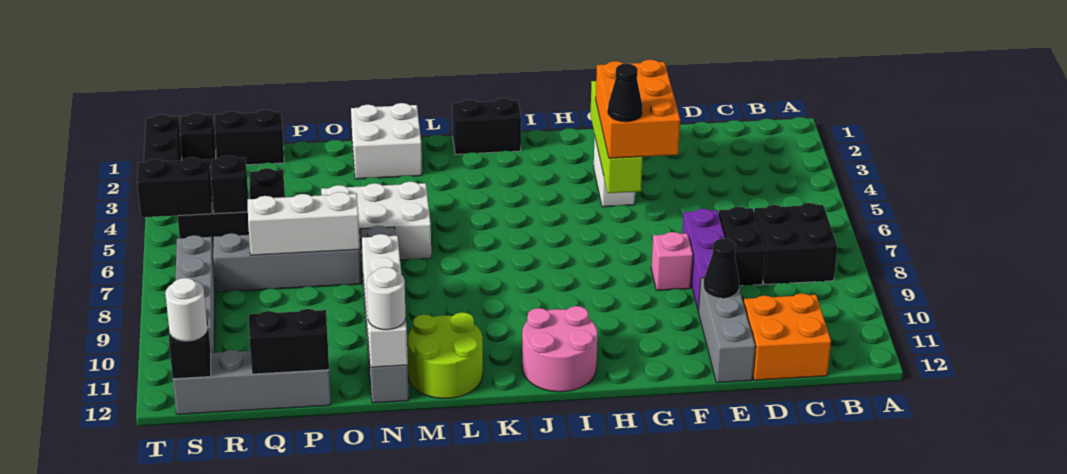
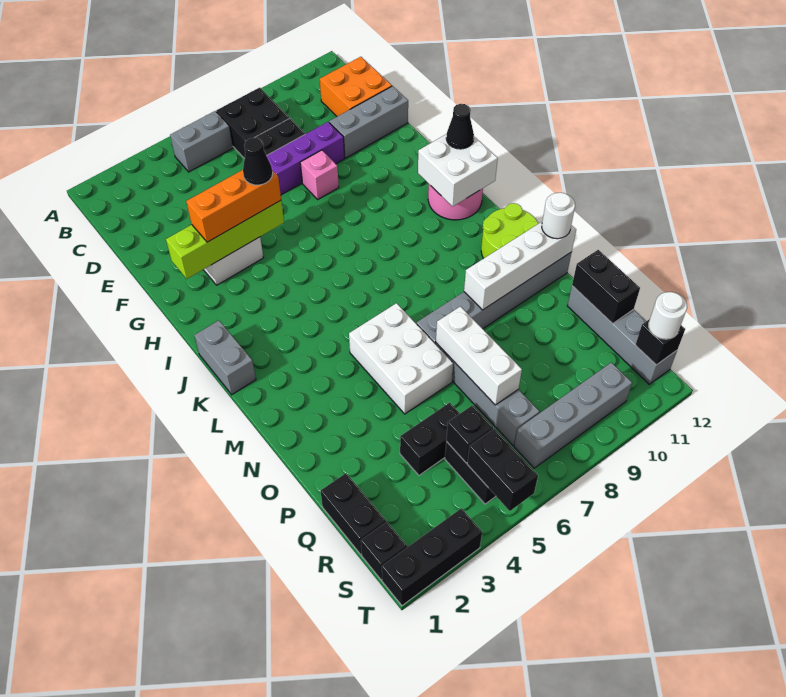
none -> grey 1x2 brick [170,111,233,172]
black 1x1 cone [704,239,739,298] -> black 1x1 cone moved to [446,104,474,149]
orange 2x3 brick [596,60,680,158] -> orange 1x3 brick [186,170,281,242]
black 1x2 brick [452,98,521,154] -> grey 1x2 brick [194,320,256,394]
white 2x2 brick [351,103,422,179] -> white 2x2 brick moved to [418,134,498,206]

